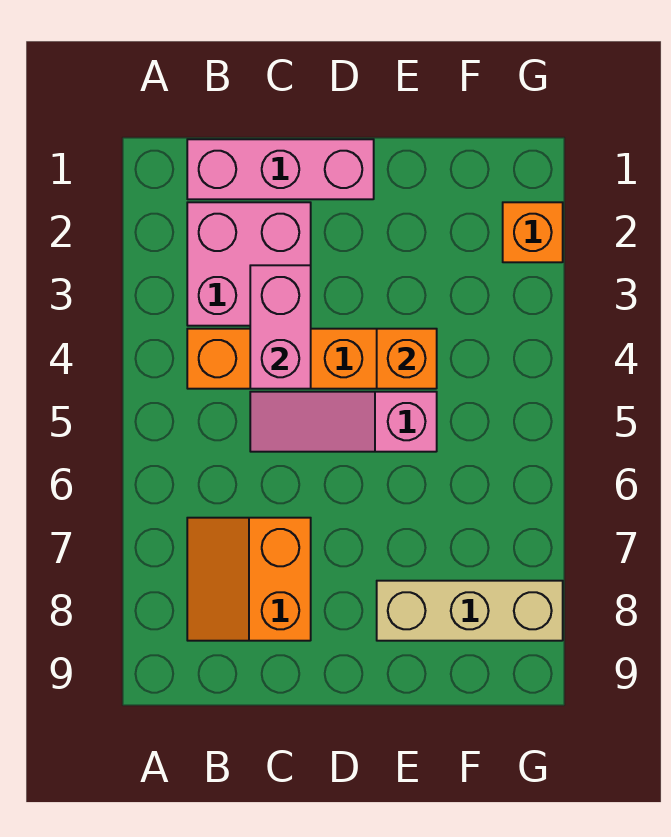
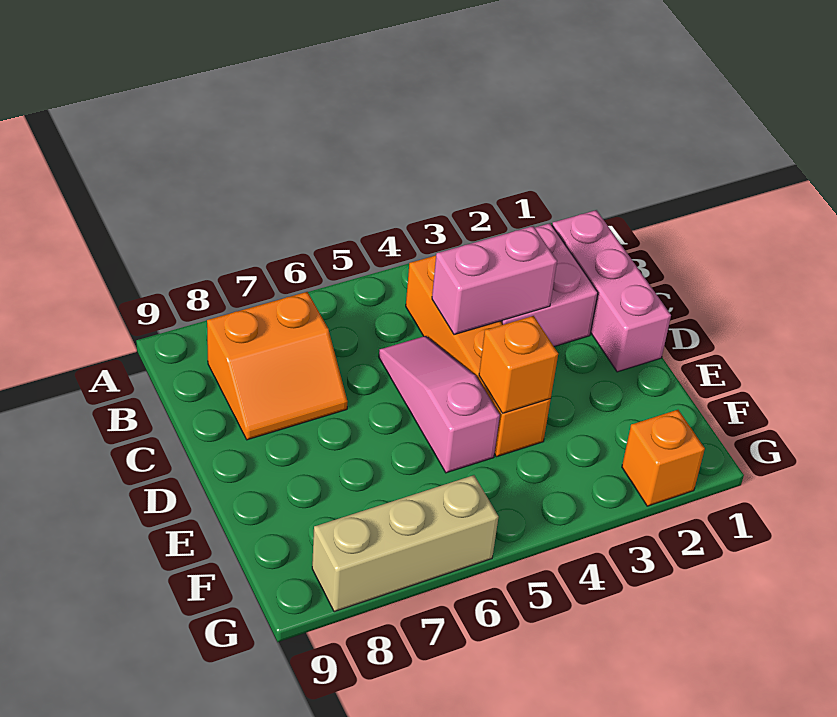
orange 2x2 slope [187,518,311,641] -> orange 2x2 slope turned to [207,292,348,440]
tan 1x3 brick [377,581,563,641] -> tan 1x3 brick turned to [312,475,498,612]

